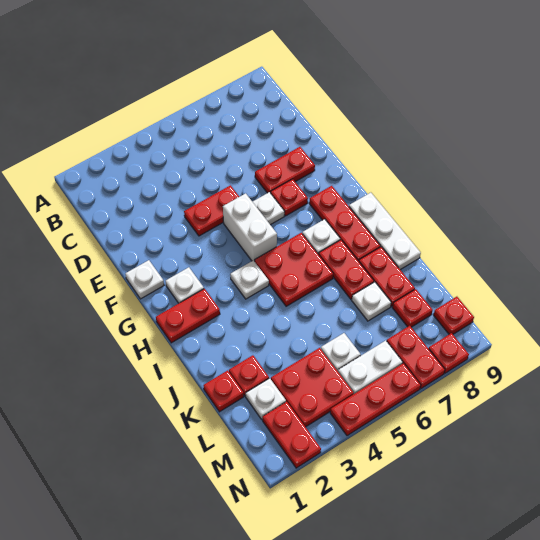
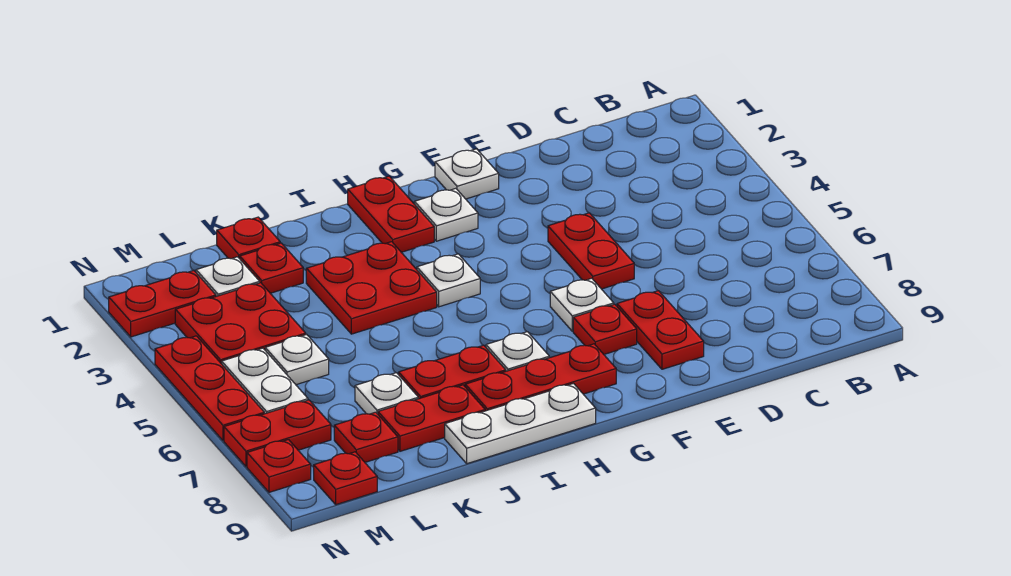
white 1x2 brick [223,193,277,261] -> none
red 2x2 plate [255,233,333,306] -> red 2x2 plate moved to [306,242,437,334]

